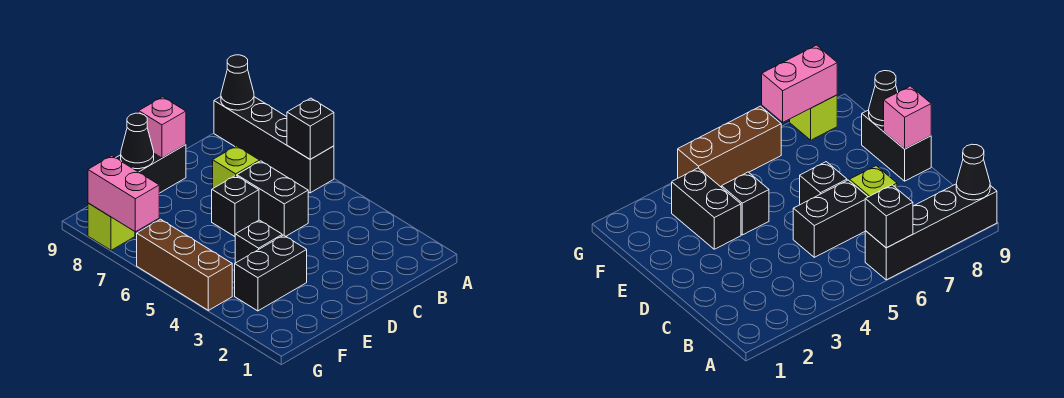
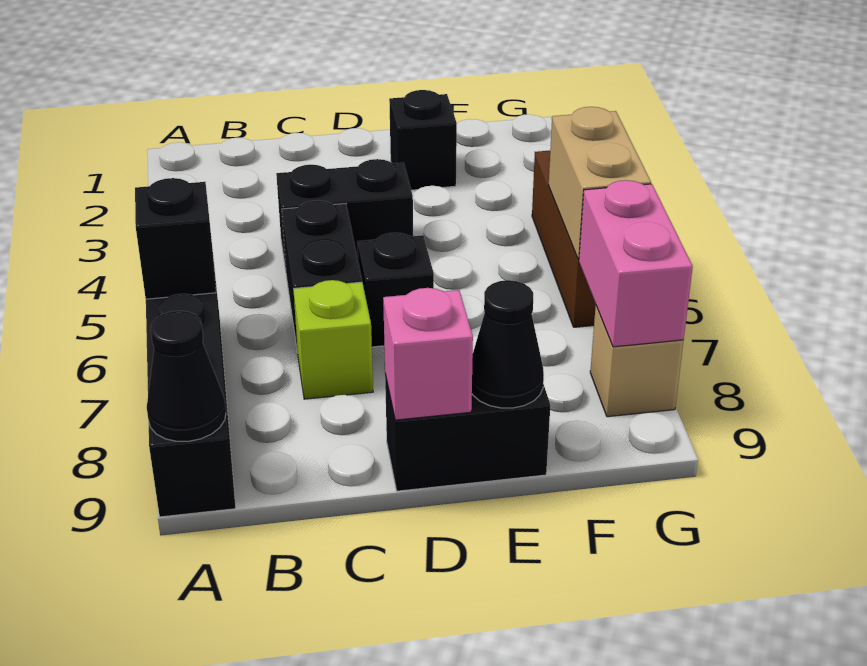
black 1x2 brick [235,235,307,311] -> black 1x2 brick moved to [276,159,413,269]
black 1x1 brick [235,220,282,263] -> black 1x1 brick moved to [389,90,457,190]
none -> tan 1x2 brick [549,107,651,260]
lime 1x1 brick [88,203,135,250] -> tan 1x1 brick [590,306,683,417]

